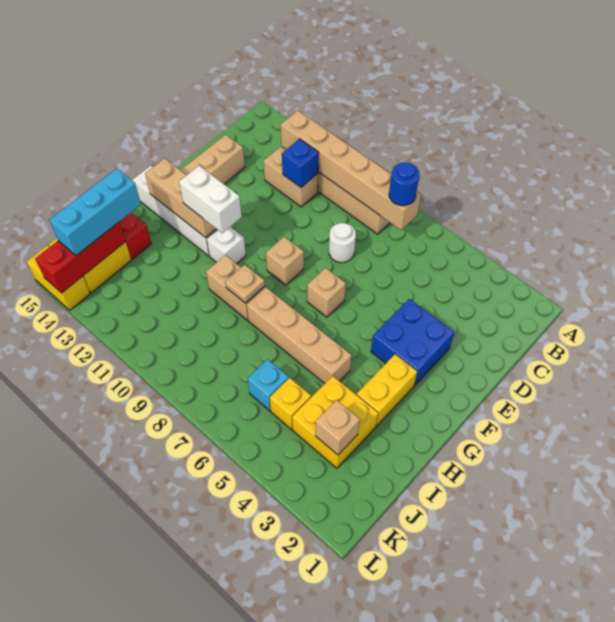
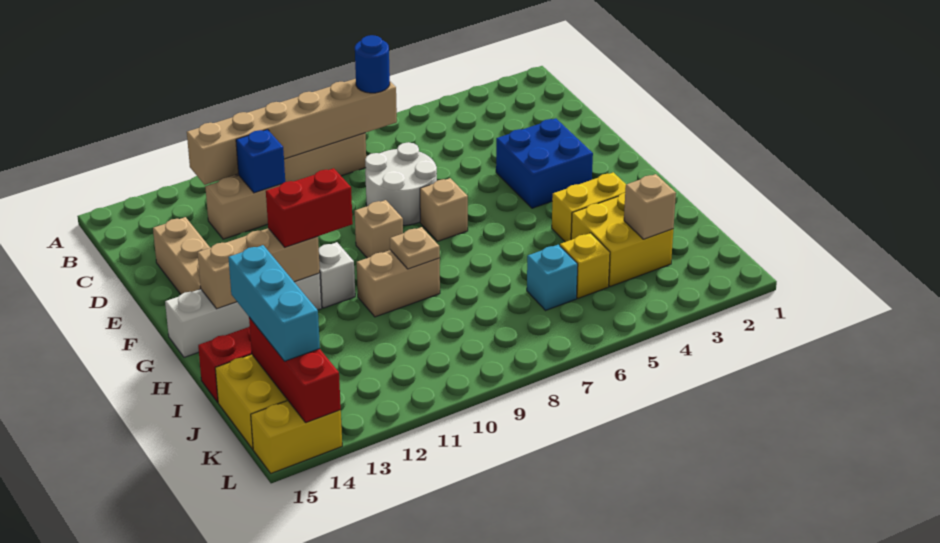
white 1x1 round brick [329,223,356,263] -> white 2x2 round brick [365,142,437,225]
yellow 1x2 brick [357,354,417,426] -> yellow 1x2 brick turned to [552,172,626,242]
white 1x2 brick [179,166,242,233] -> red 1x2 brick [266,168,353,247]
tan 1x4 brick [247,287,351,384] -> none

